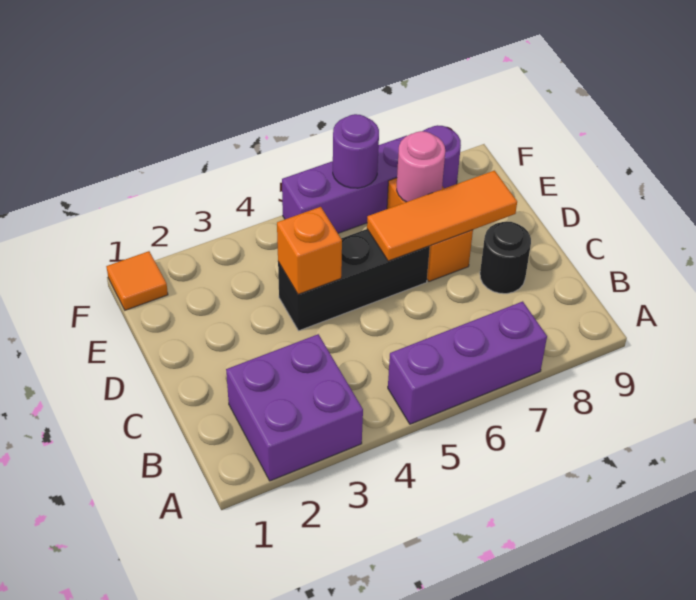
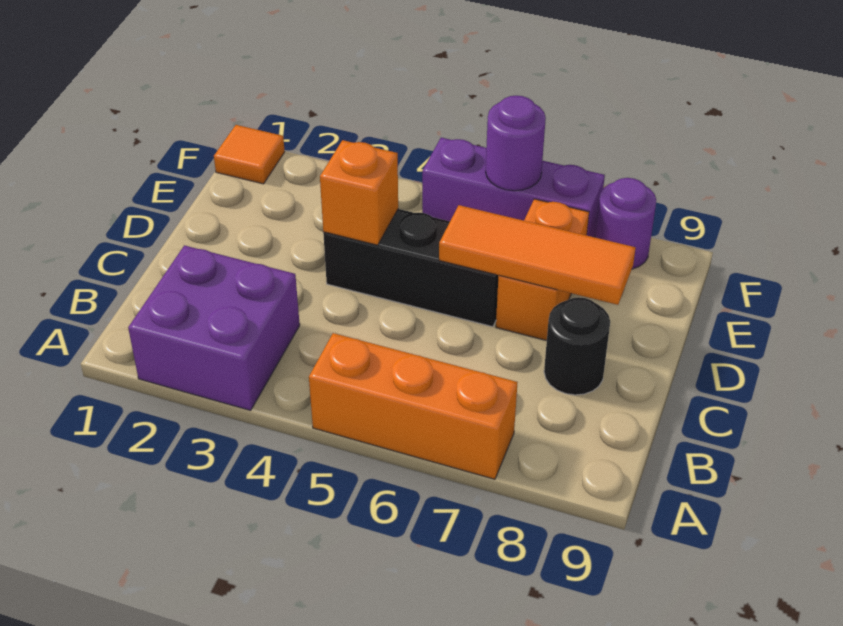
purple 1x3 brick [388,301,547,424] -> orange 1x3 brick [309,333,517,479]
pink 1x1 round brick [397,131,445,202] -> none

